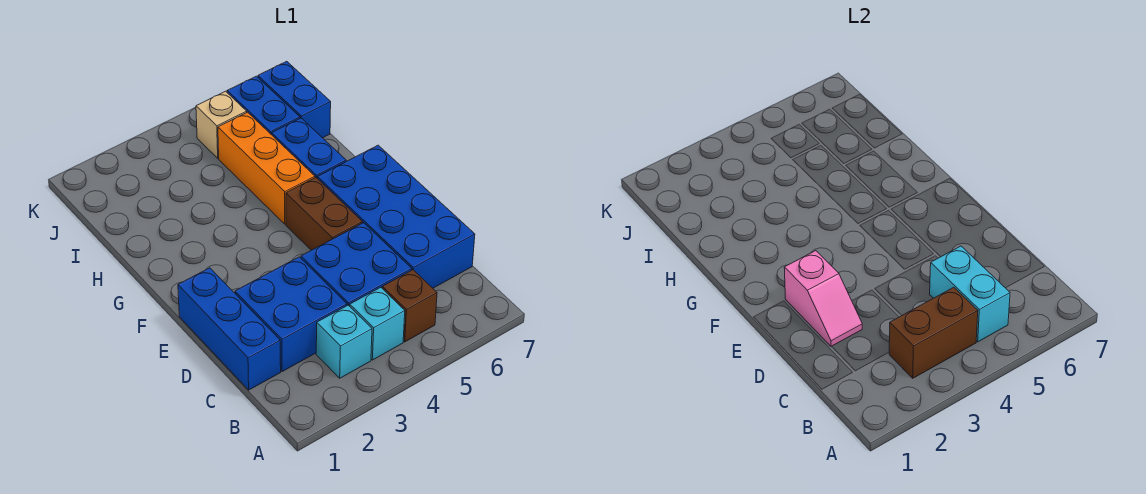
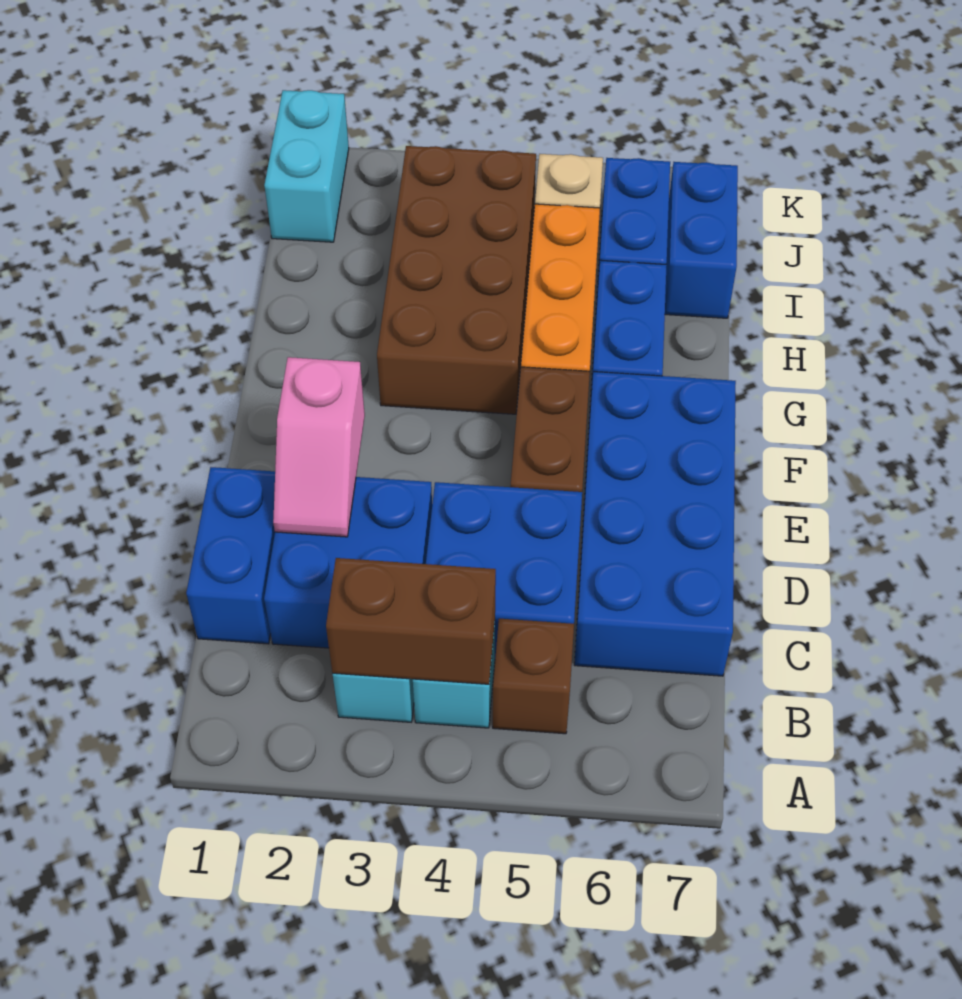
cyan 1x2 brick [930,246,1010,342] -> cyan 1x2 brick moved to [264,90,349,242]
blue 1x3 brick [178,268,281,390] -> blue 1x2 brick [186,467,275,644]
none -> brown 2x4 brick [377,146,536,414]

